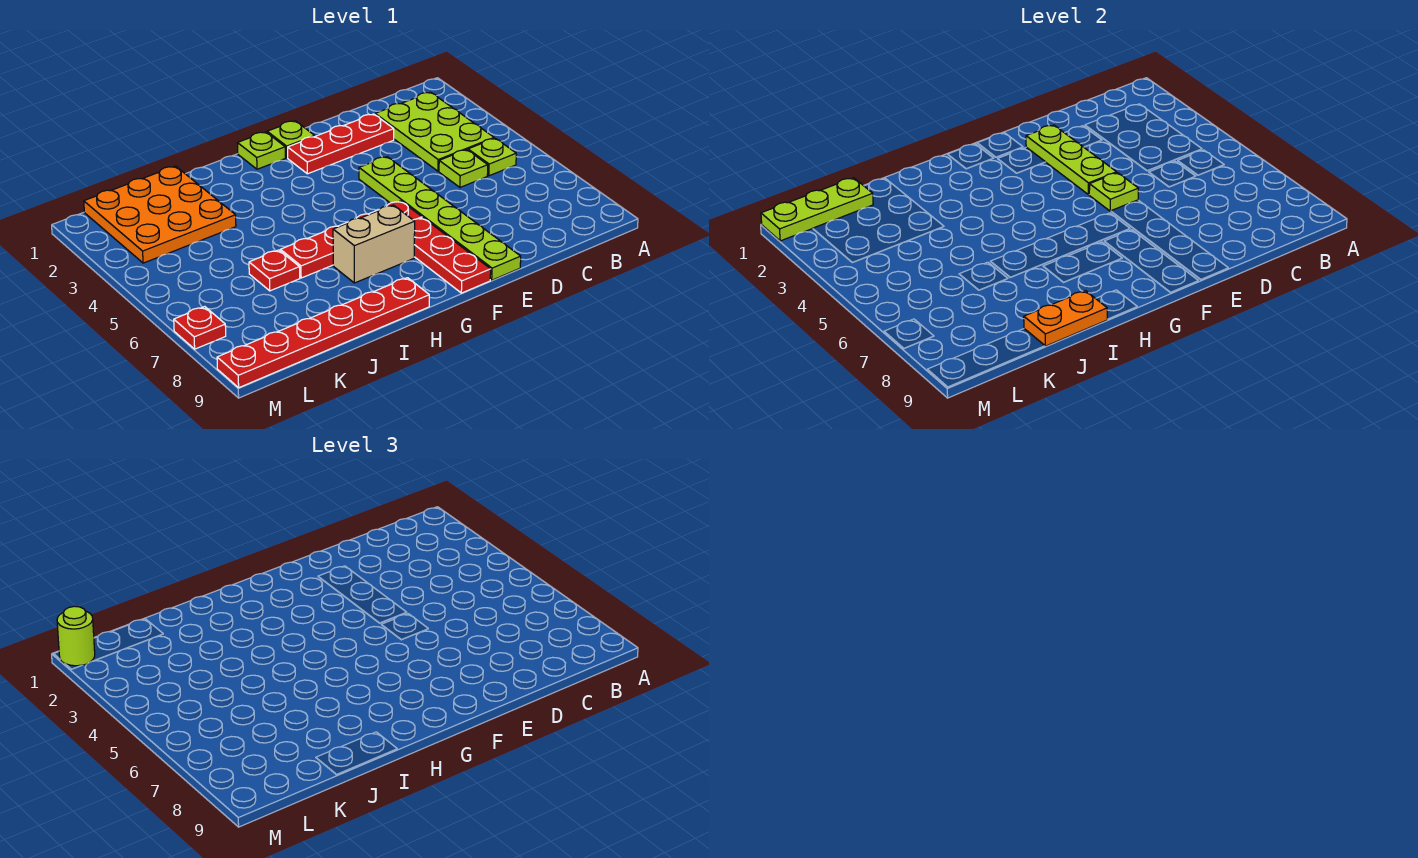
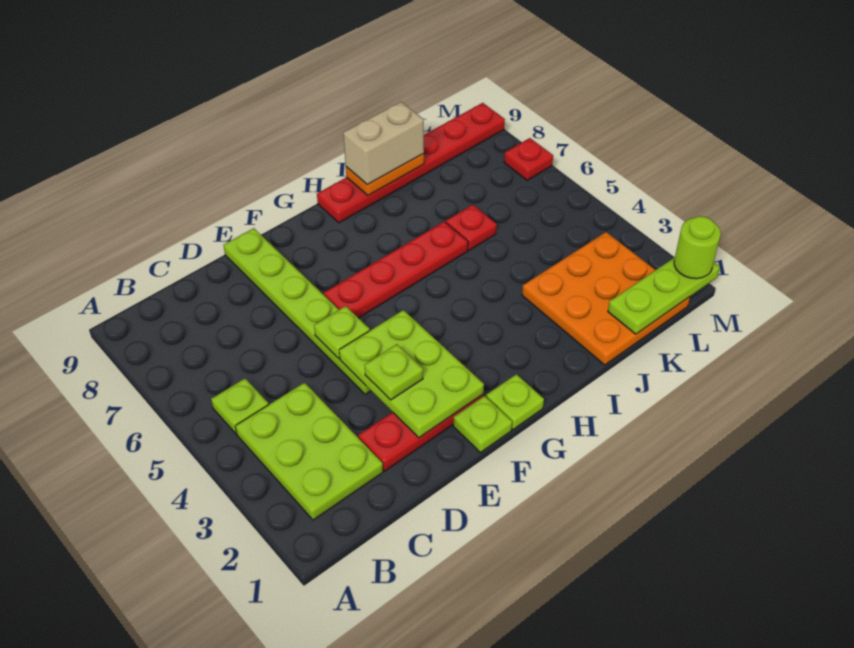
lime 1x1 plate [439,150,488,187] -> lime 1x1 plate moved to [365,344,423,400]
lime 1x3 plate [1026,125,1117,195] -> lime 2x3 plate [339,310,484,438]
red 1x3 plate [414,218,491,293] -> none
tan 1x2 brick [333,205,415,283] -> tan 1x2 brick moved to [343,102,424,185]

